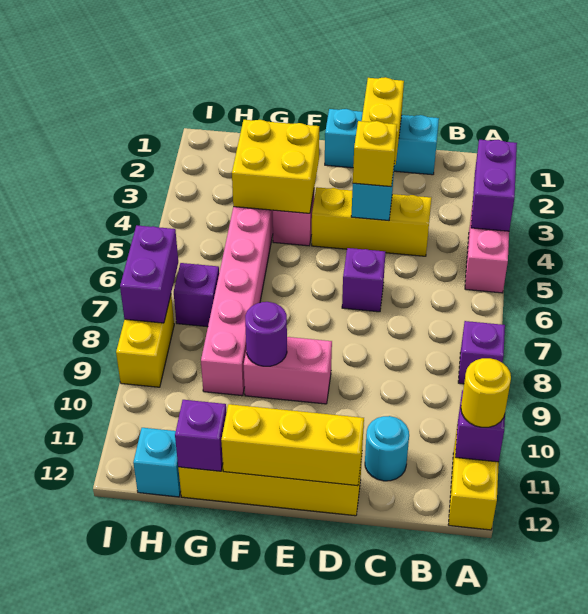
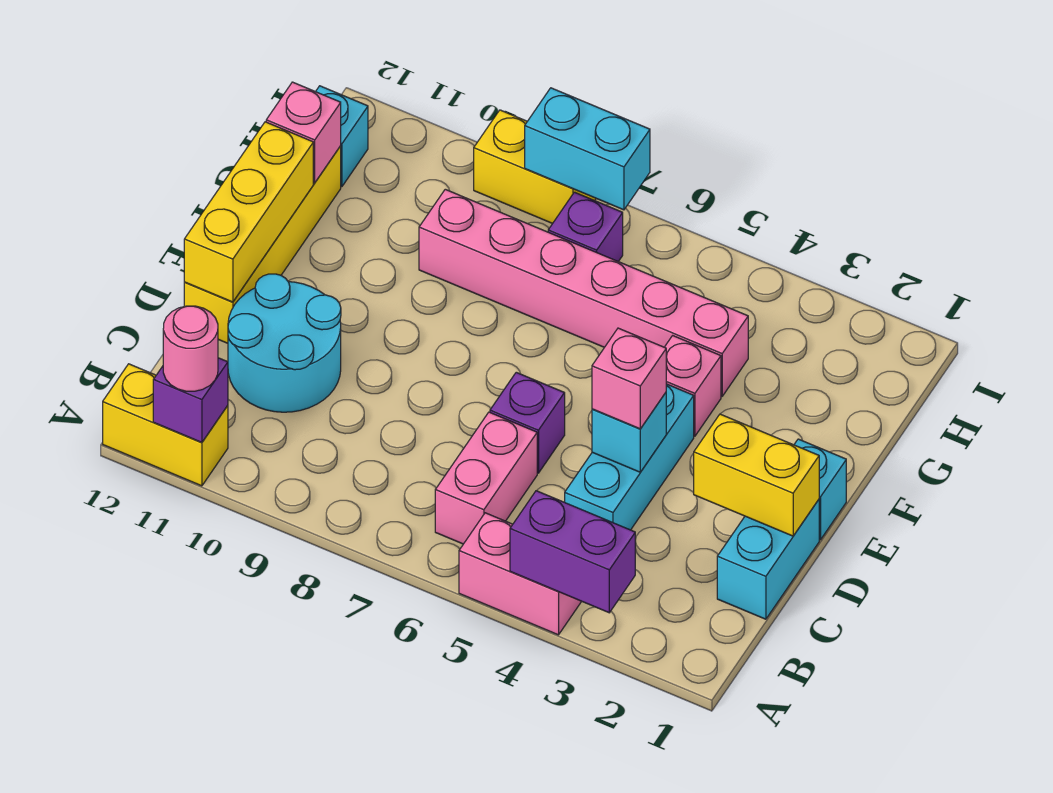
purple 1x1 brick [458,321,505,384] -> none
yellow 1x1 round brick [461,358,511,427] -> pink 1x1 round brick [163,306,218,391]
yellow 1x3 brick [312,187,431,256] -> cyan 1x3 brick [565,384,694,530]
cyan 1x1 round brick [365,416,409,481] -> cyan 2x2 round brick [228,274,341,412]
yellow 1x1 brick [353,121,397,187] -> pink 1x1 brick [592,328,666,429]
pink 1x2 brick [244,337,332,404] -> pink 1x2 brick moved to [435,412,537,544]
yellow 2x2 brick [232,120,319,213] -> none
purple 1x1 round brick [245,302,287,366] -> none
purple 1x1 brick [175,400,227,471] -> pink 1x1 brick [266,82,341,183]
purple 1x2 brick [120,225,178,323] -> cyan 1x2 brick [525,88,650,210]

